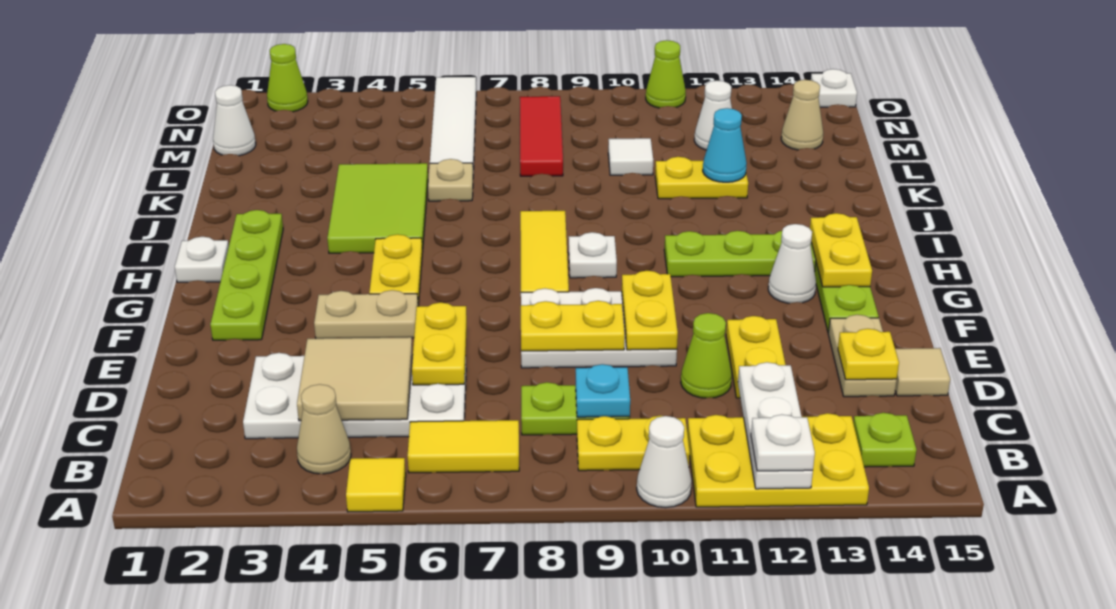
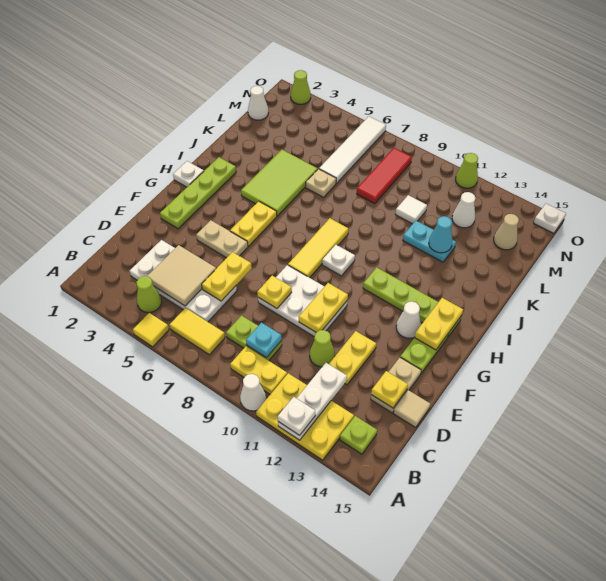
tan 1x1 cone [297,384,351,474] -> lime 1x1 cone [137,276,162,313]
yellow 1x2 plate [521,301,625,351] -> yellow 1x1 plate [257,276,292,309]
yellow 1x2 plate [655,157,748,199] -> cyan 1x2 plate [403,221,456,262]

